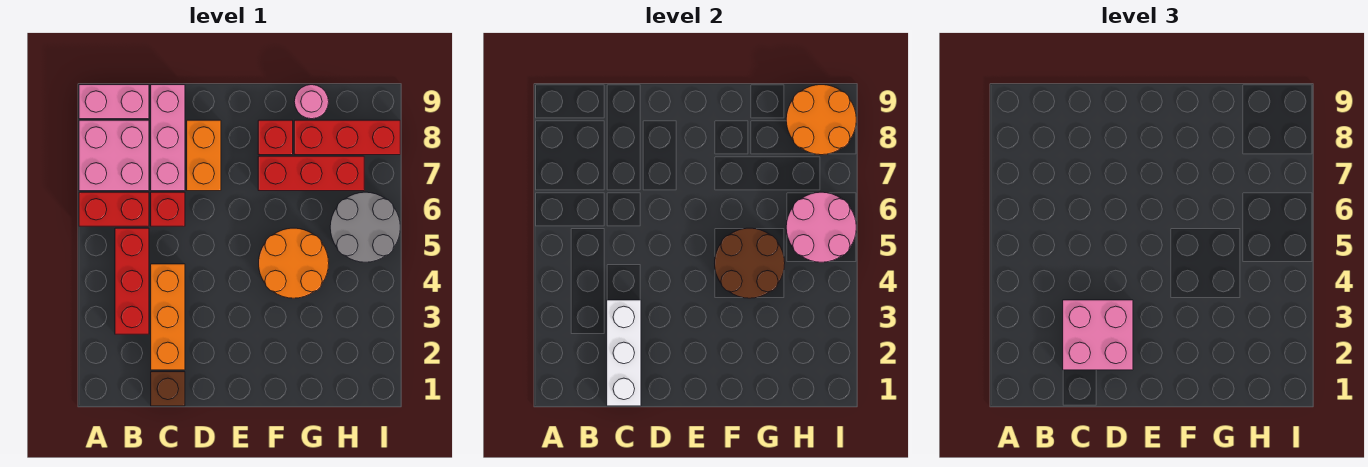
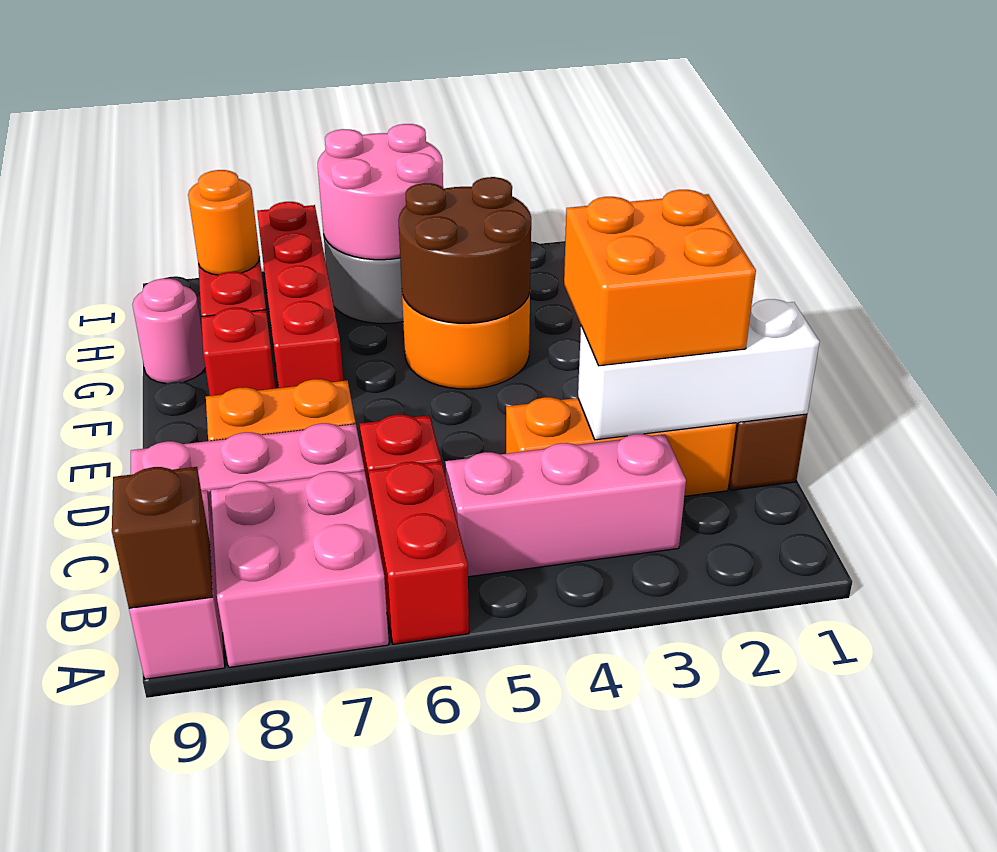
none -> brown 1x1 brick [112,467,213,608]
red 1x3 brick [115,228,149,334] -> pink 1x3 brick [445,434,686,577]
pink 2x2 brick [1063,300,1133,370] -> orange 2x2 brick [564,190,756,366]
red 1x3 brick [258,156,364,191] -> red 1x4 brick [257,202,343,388]
orange 2x2 round brick [786,85,856,155] -> orange 1x1 round brick [188,170,260,275]

